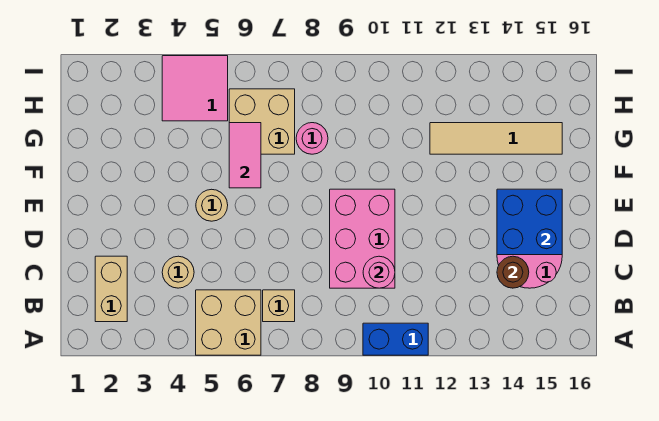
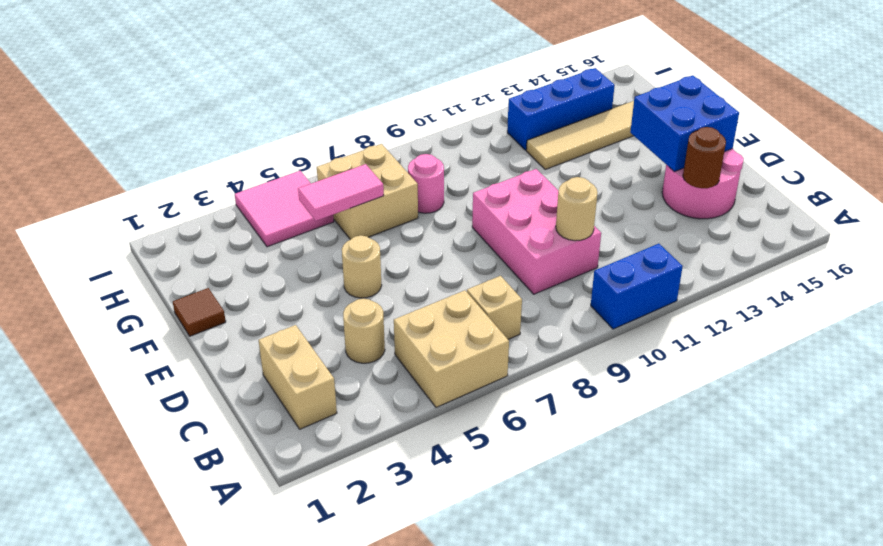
pink 1x1 round brick [363,256,395,288] -> tan 1x1 round brick [556,177,598,241]
none -> brown 1x1 tile [173,288,226,336]
pink 1x2 tile [229,123,261,188] -> pink 1x2 tile turned to [298,164,384,221]
none -> blue 1x3 brick [507,68,615,150]

